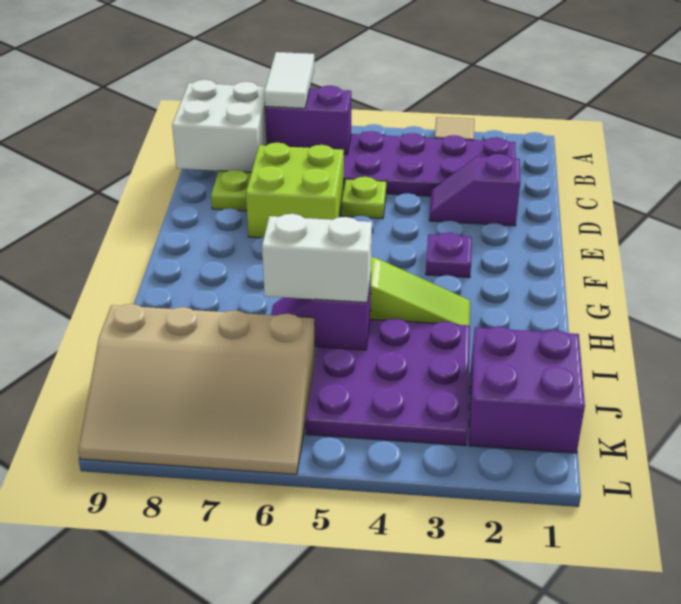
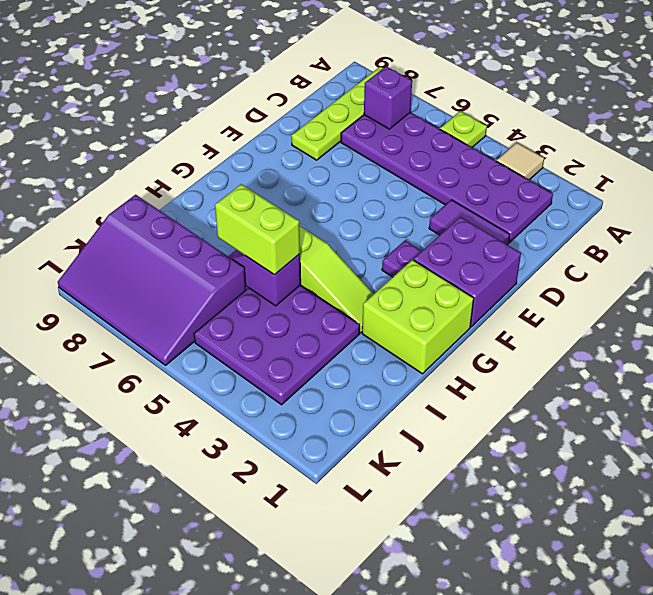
white 1x2 tile [264,52,314,108] -> none
purple 1x2 brick [265,86,351,154] -> purple 1x1 brick [364,66,412,129]
white 2x2 brick [172,80,266,172] -> none
purple 1x2 slope [429,154,520,226] -> purple 1x2 tile [429,200,510,245]
lime 1x1 plate [342,177,386,219] -> lime 1x1 plate moved to [440,111,487,147]
lime 2x2 brick [246,143,344,238] -> lime 2x2 brick moved to [362,260,474,374]
white 1x2 brick [262,214,372,302] -> lime 1x2 brick [215,184,300,275]
purple 2x2 brick [469,327,585,453] -> purple 2x2 brick moved to [414,217,521,327]
tan 3x4 slope [78,304,315,474] -> purple 3x4 slope [58,195,246,365]

